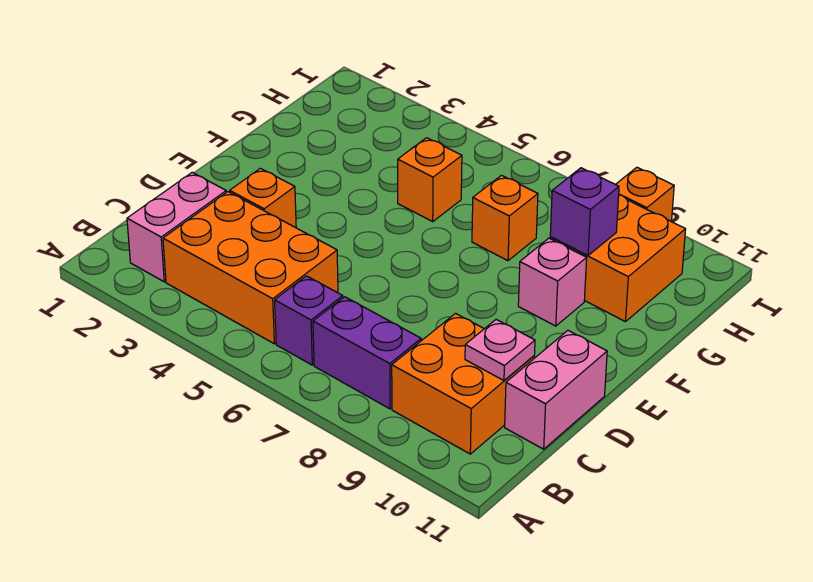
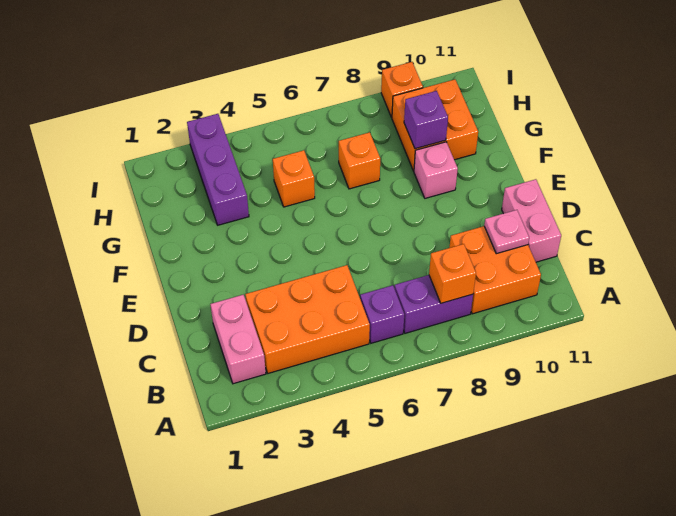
orange 1x1 brick [230,168,296,228] -> orange 1x1 brick moved to [429,244,476,303]
none -> purple 1x3 brick [187,114,249,225]

